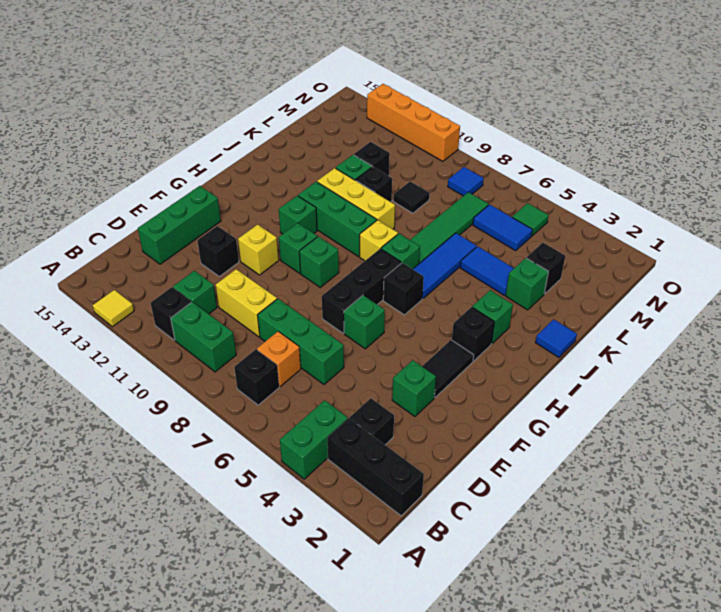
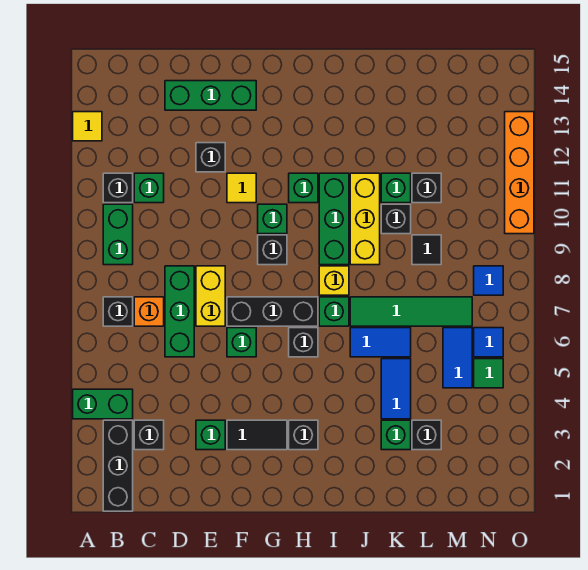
yellow 1x2 brick [216,269,277,337] -> yellow 1x2 brick moved to [196,266,225,326]
yellow 1x1 brick [238,224,279,275] -> yellow 1x1 tile [227,173,256,203]
green 1x1 brick [299,236,339,287] -> black 1x1 brick [258,235,287,265]
green 1x1 brick [472,290,513,343] -> none
blue 1x3 tile [413,233,477,298] -> blue 1x2 tile [350,328,411,357]
blue 1x1 tile [536,319,577,357] -> blue 1x1 tile moved to [474,328,503,357]

